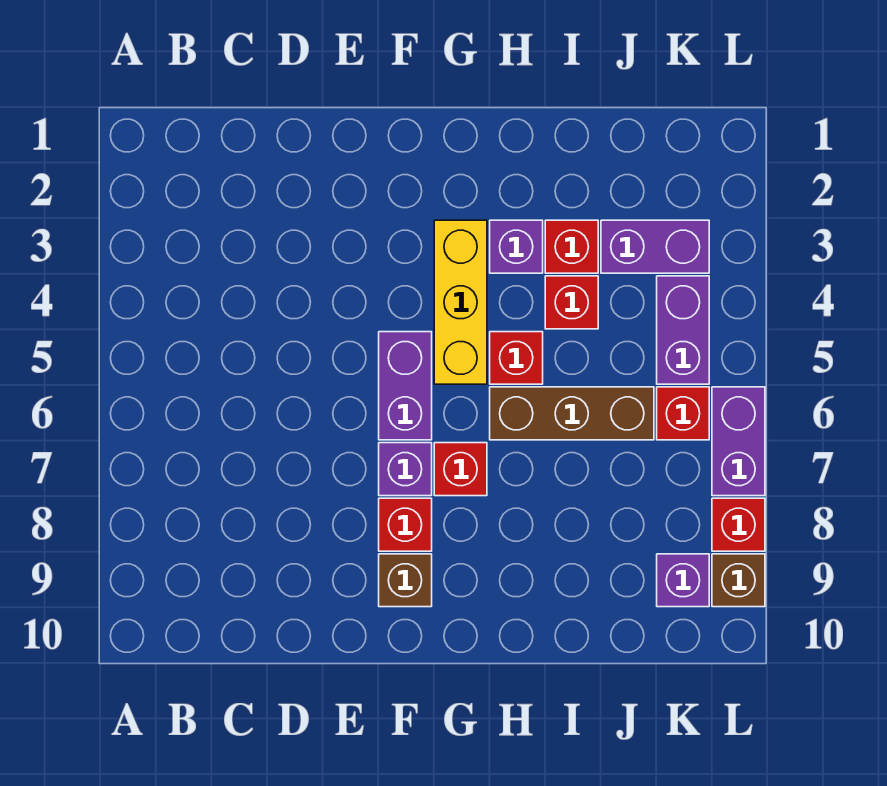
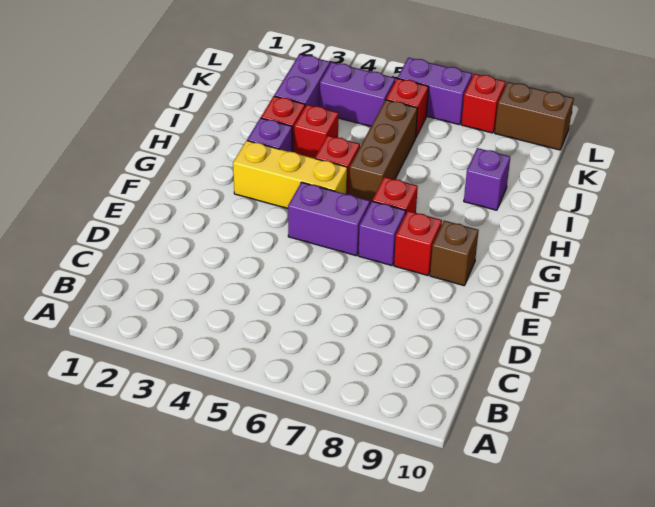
purple 1x1 brick [657,554,709,607] -> purple 1x1 brick moved to [464,148,510,210]
brown 1x1 brick [712,554,765,607] -> brown 1x2 brick [495,82,574,150]

